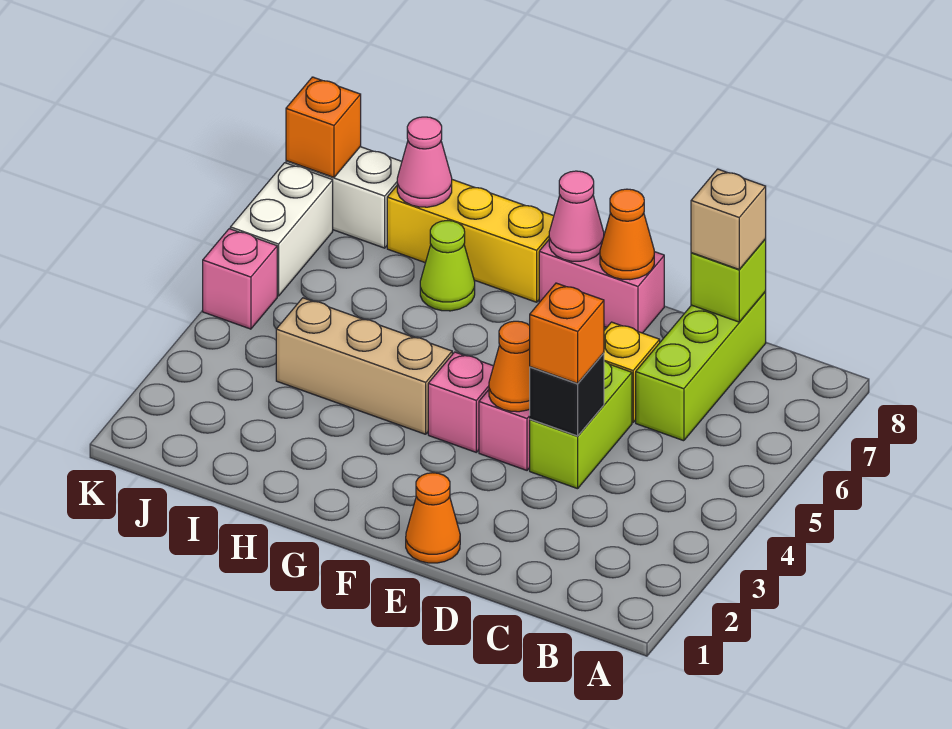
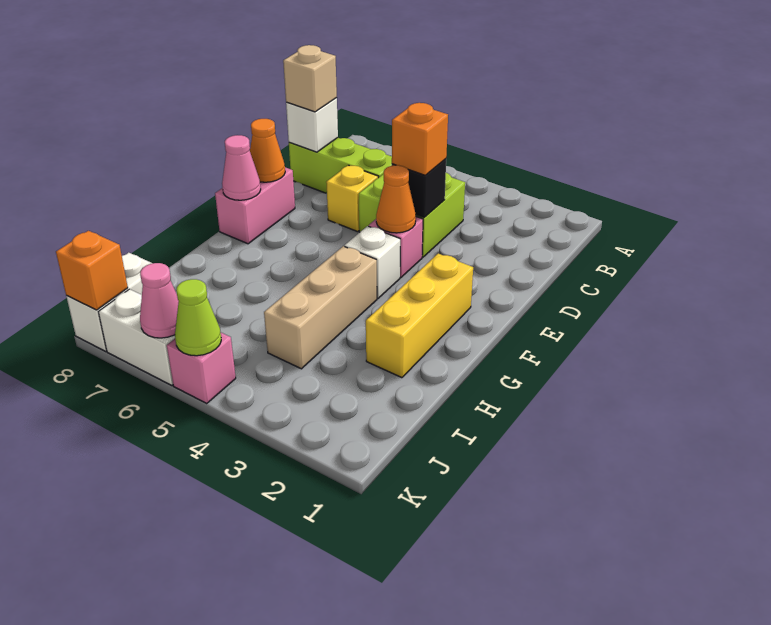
lime 1x1 brick [691,239,766,322] -> white 1x1 brick [286,98,338,152]
lime 1x2 brick [530,361,632,489] -> lime 2x2 brick [359,173,465,257]
orange 1x1 cone [406,473,460,563] -> none
pink 1x1 brick [428,352,493,452] -> white 1x1 brick [344,226,400,298]
yellow 1x3 brick [387,180,554,302] -> yellow 1x3 brick moved to [366,254,473,378]
lime 1x1 cone [420,221,475,311] -> lime 1x1 cone moved to [175,279,221,356]
pink 1x1 cone [397,117,452,207] -> pink 1x1 cone moved to [140,263,179,338]

